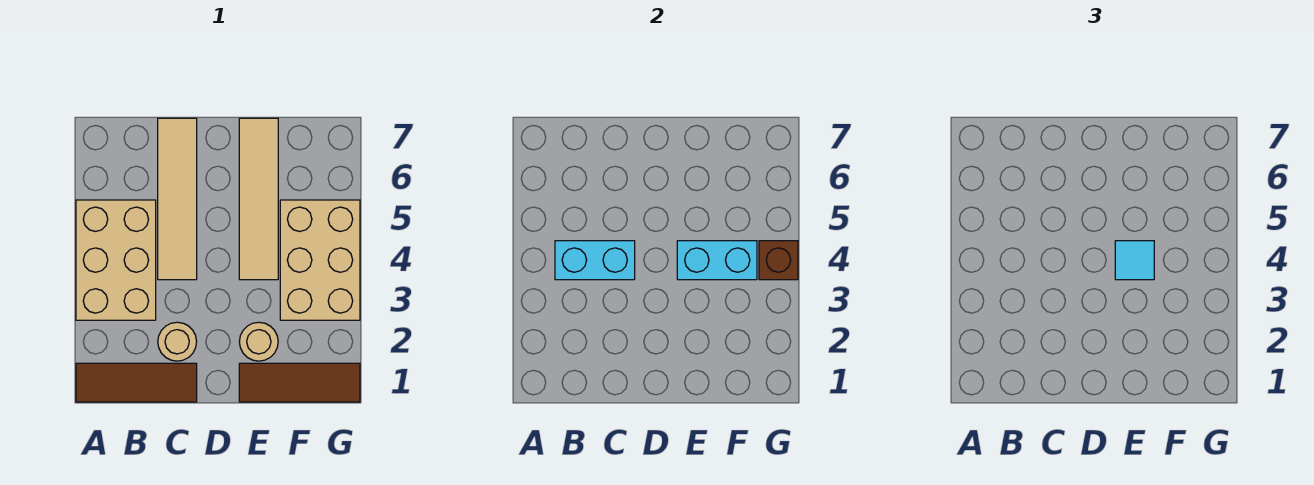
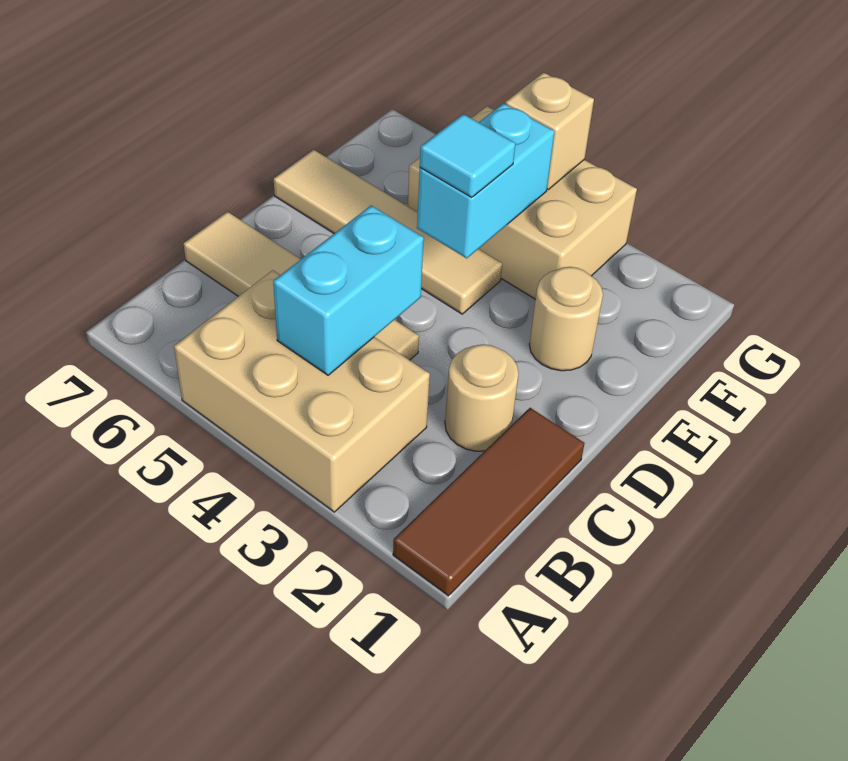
brown 1x3 tile [239,363,360,402] -> none
brown 1x1 brick [759,241,798,280] -> tan 1x1 brick [505,72,594,189]

